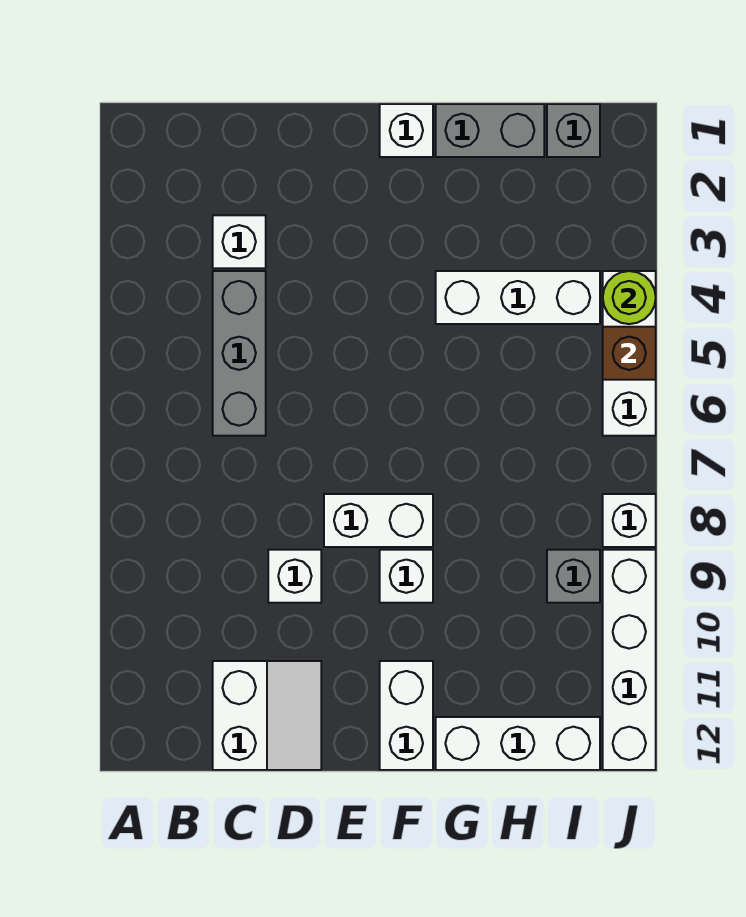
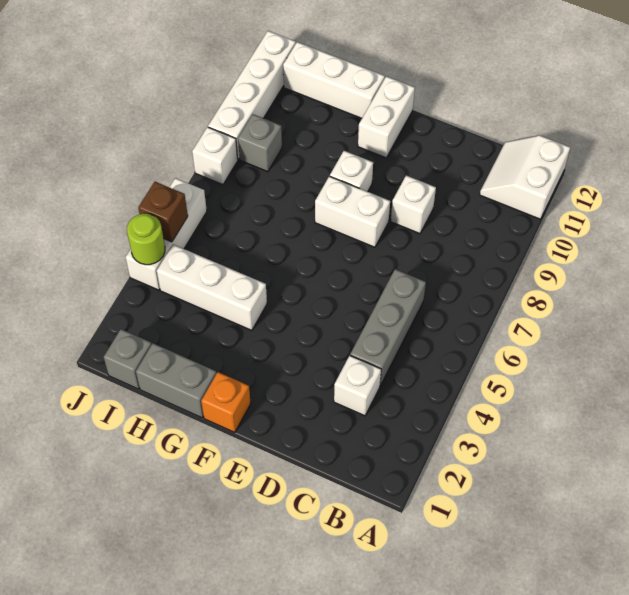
white 2x2 slope [213,661,321,770] -> white 2x2 slope moved to [480,135,570,219]
white 1x1 brick [380,104,433,157] -> orange 1x1 brick [201,372,251,432]

